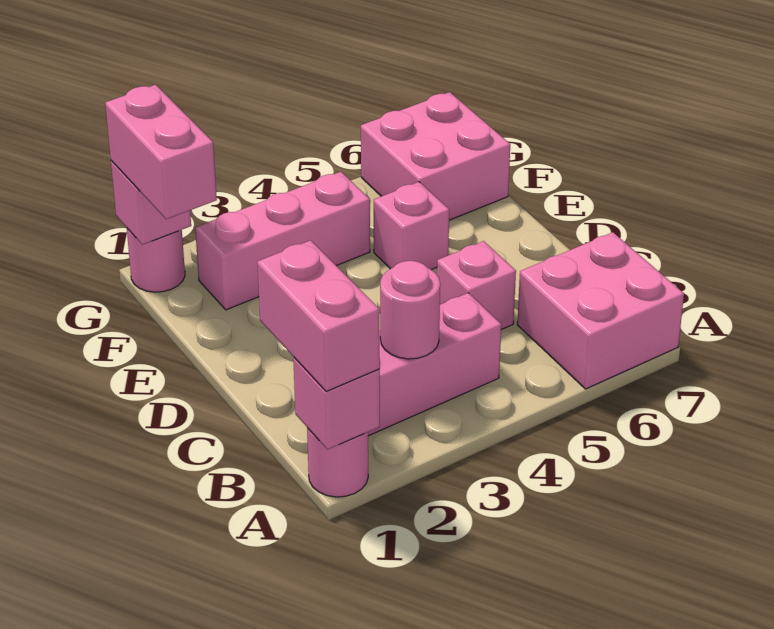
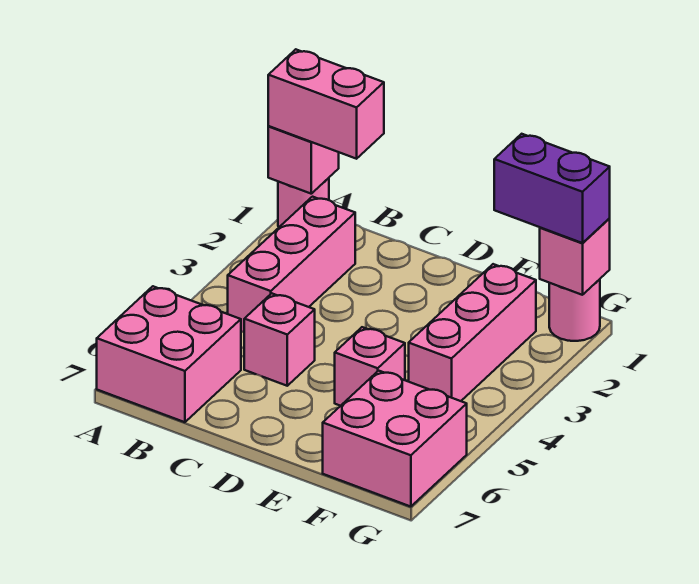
pink 1x1 round brick [380,261,440,359] -> none
pink 1x2 brick [105,85,217,219] -> purple 1x2 brick [494,134,610,243]

